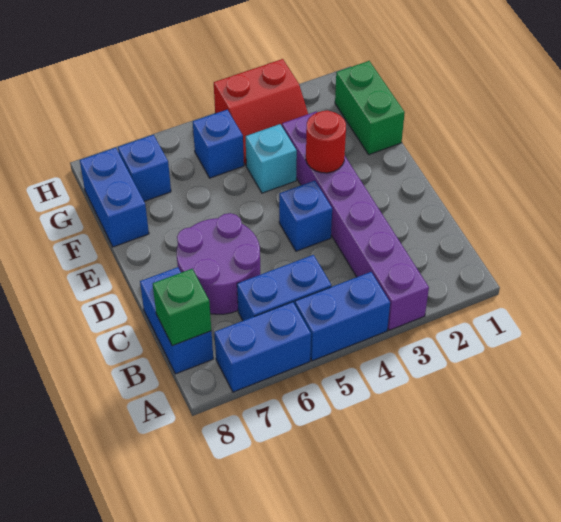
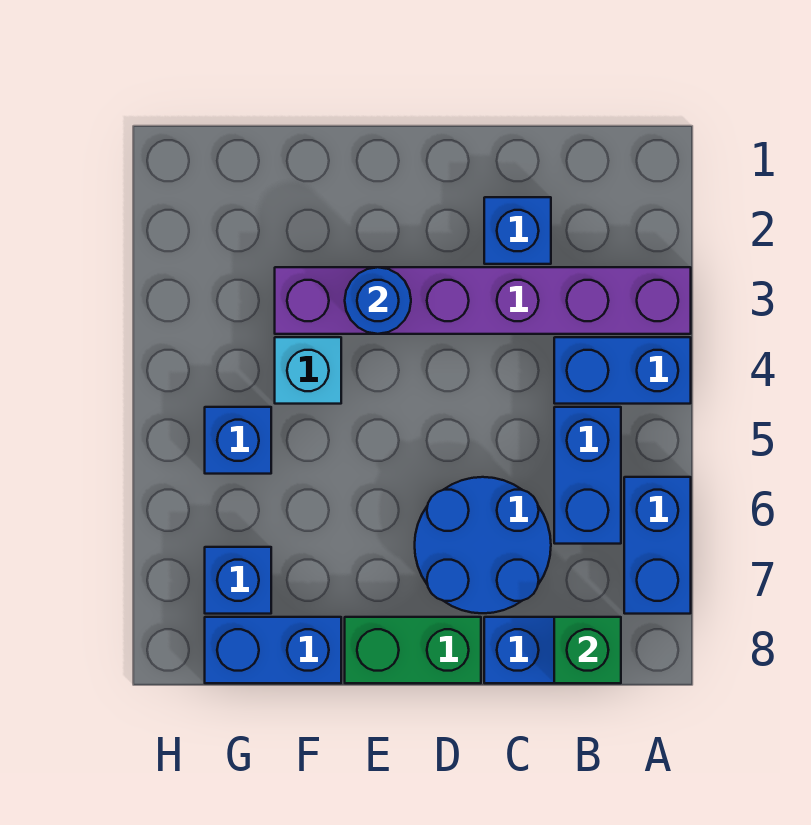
blue 1x2 brick [295,272,390,361] -> blue 1x2 brick turned to [554,337,691,404]
purple 2x2 round brick [177,213,260,314] -> blue 2x2 round brick [415,477,551,613]
blue 1x1 brick [279,181,332,251] -> blue 1x1 brick moved to [484,197,551,264]
red 1x1 round brick [306,110,346,173] -> blue 1x1 round brick [345,267,411,334]
green 1x2 brick [335,61,405,155] -> green 1x2 brick moved to [345,617,481,683]
red 2x2 slope [214,59,308,165] -> none

